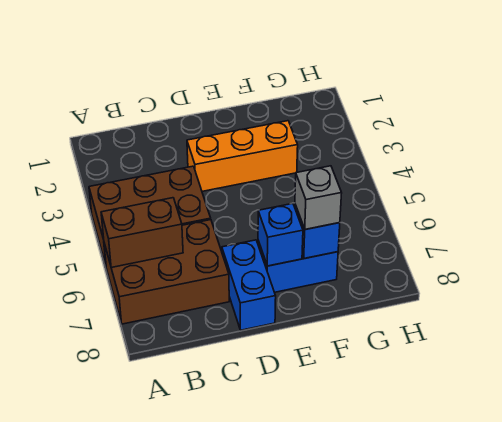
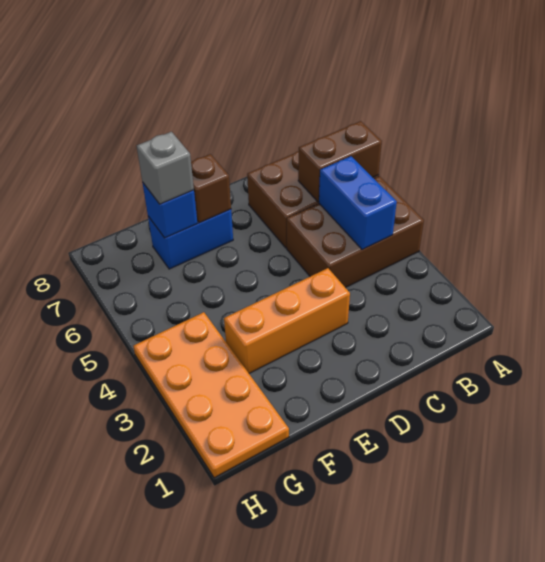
blue 1x2 brick [222,240,276,330] -> blue 1x2 brick moved to [319,156,397,250]
blue 1x1 brick [258,204,303,266] -> brown 1x1 brick [191,154,231,223]
none -> orange 2x4 plate [133,312,289,478]

